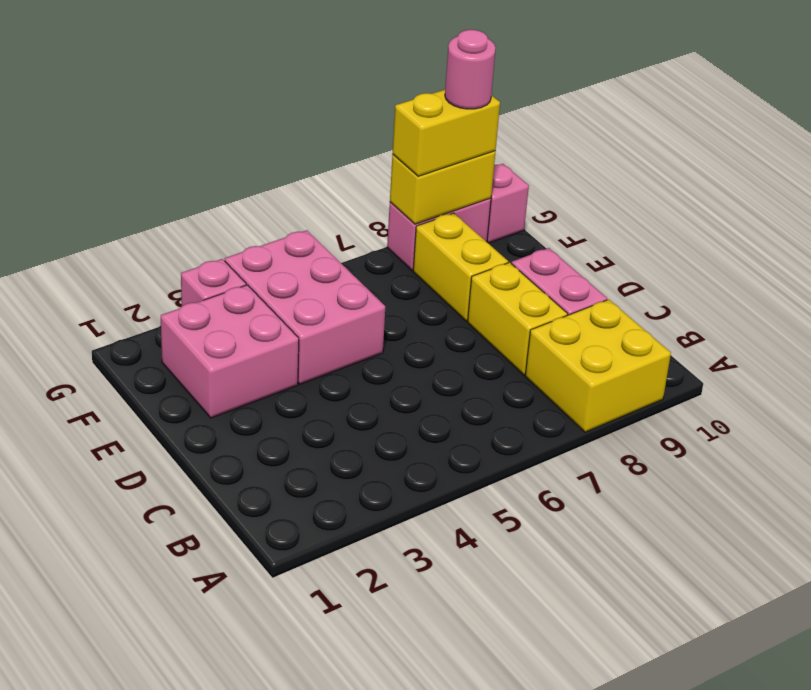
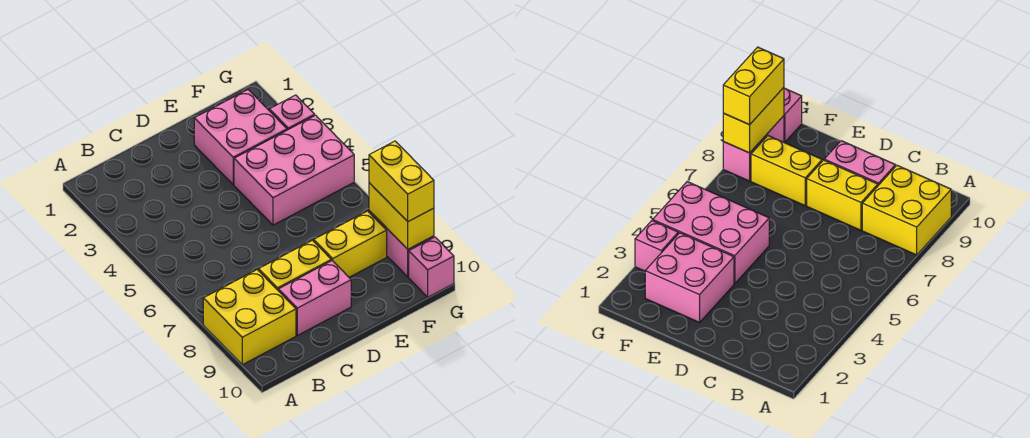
pink 1x1 round brick [445,30,496,109] -> none

